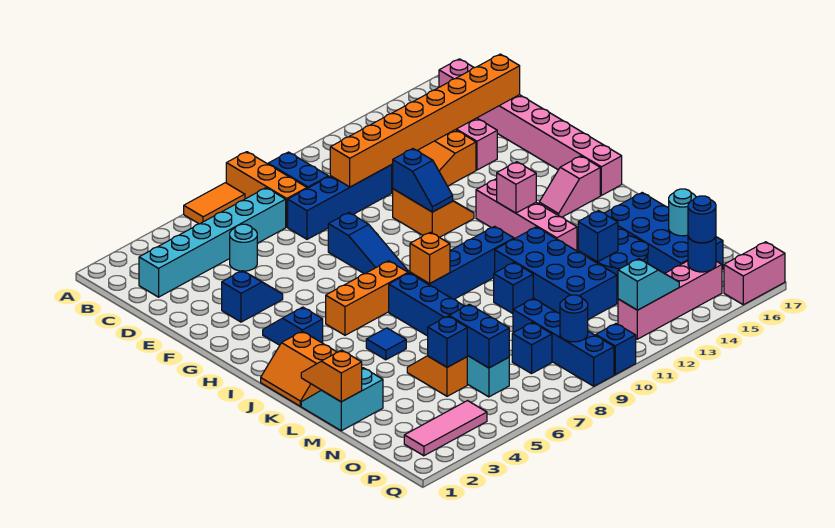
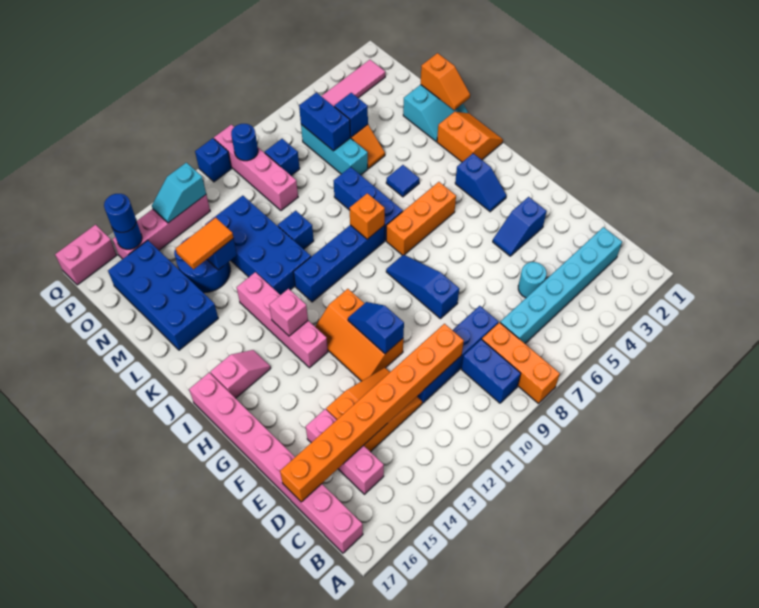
orange 1x2 tile [184,183,245,224] -> orange 1x2 tile moved to [175,218,233,269]
orange 2x2 slope [393,189,474,237] -> orange 2x3 slope [315,289,403,381]
blue 1x4 brick [513,298,614,386] -> pink 1x4 brick [214,125,298,210]
cyan 1x1 round brick [669,189,696,236] -> none

